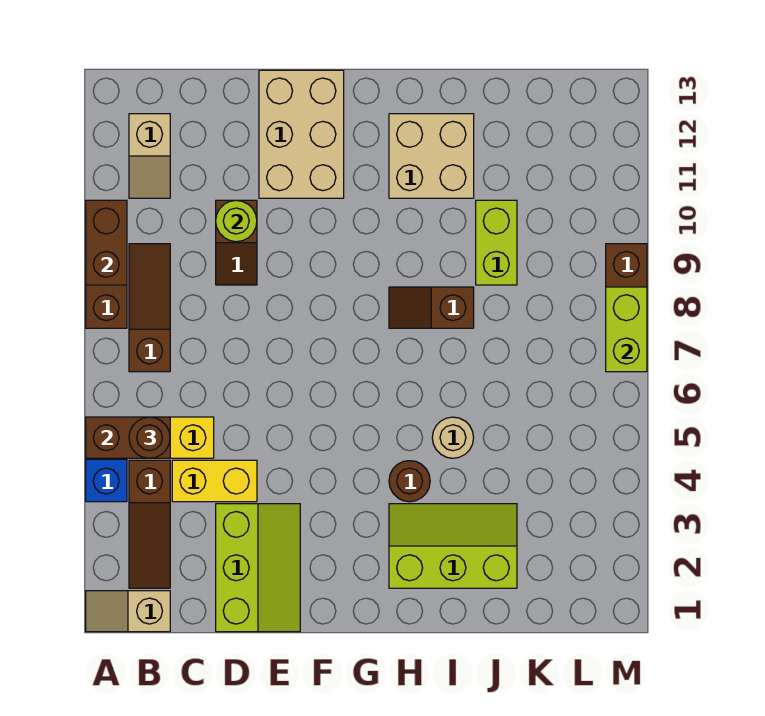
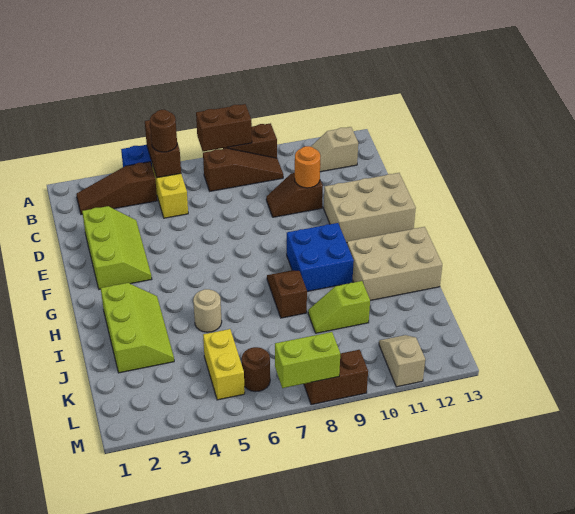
tan 1x2 slope [86,591,170,632] -> tan 1x2 slope moved to [379,335,425,387]
brown 1x2 brick [86,200,127,285] -> brown 1x2 brick moved to [196,104,252,151]
yellow 1x2 brick [172,460,257,502] -> yellow 1x2 brick moved to [203,329,245,400]
lime 2x3 slope [216,504,300,632] -> lime 2x3 slope turned to [82,206,152,289]
lime 1x1 round brick [216,200,257,242] -> orange 1x1 round brick [295,146,320,188]
none -> blue 2x2 brick [287,223,354,291]
brown 1x1 round brick [389,461,430,502] -> brown 1x1 round brick moved to [242,347,270,392]
tan 2x2 brick [389,114,474,198] -> tan 2x3 brick [347,227,442,301]
lime 1x2 brick [476,200,517,285] -> lime 1x2 slope [308,281,370,333]

